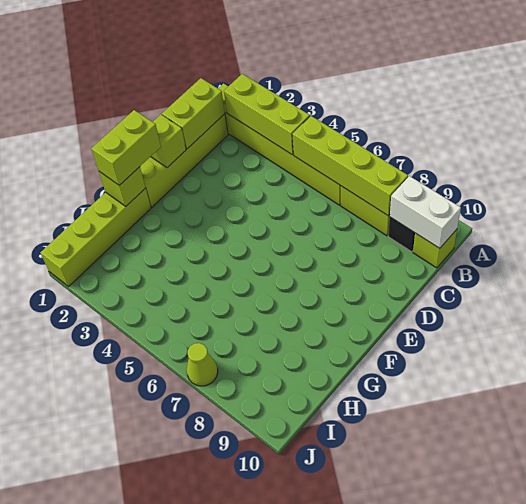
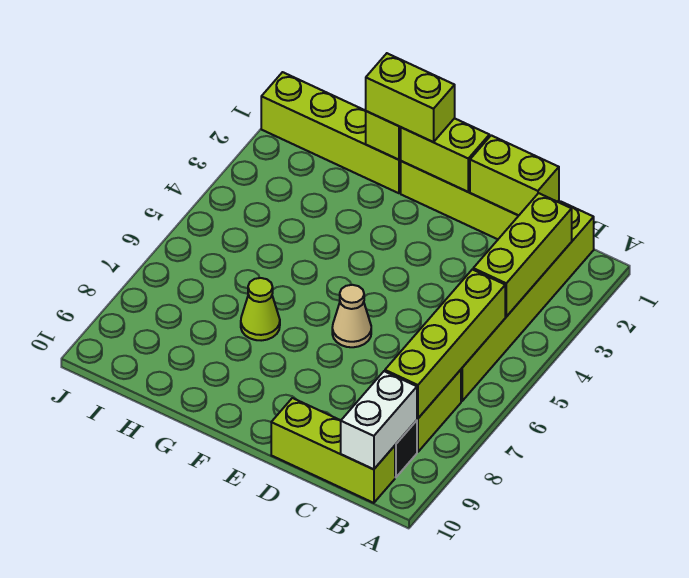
lime 1x1 brick [413,230,457,268] -> lime 1x3 brick [271,398,395,503]
lime 1x1 brick [151,115,186,168] -> lime 1x2 brick [401,118,489,192]
none -> tan 1x1 cone [332,285,371,347]
lime 1x1 cone [187,343,218,386] -> lime 1x1 cone moved to [241,278,280,341]

